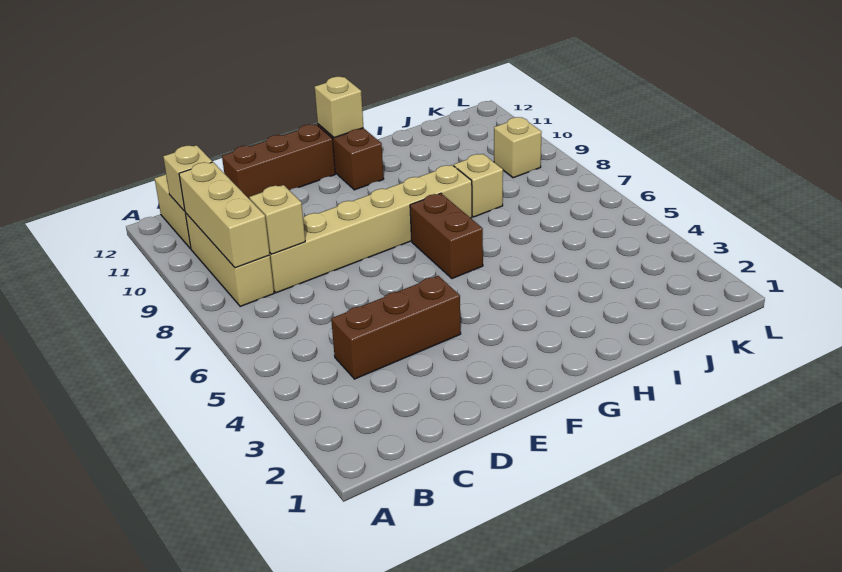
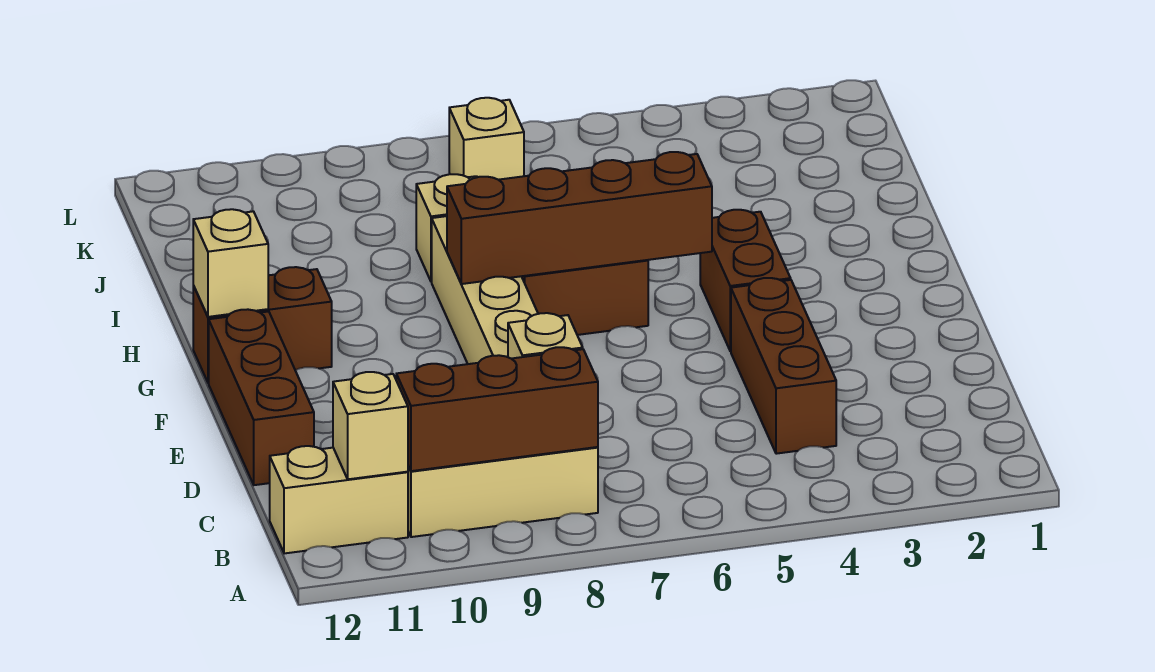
tan 1x3 brick [179,162,270,268] -> brown 1x3 brick [396,347,598,471]
none -> brown 1x2 brick [700,210,791,351]
none -> brown 1x4 brick [447,152,712,284]
tan 1x1 brick [494,117,542,178] -> tan 1x1 brick moved to [449,98,524,180]

